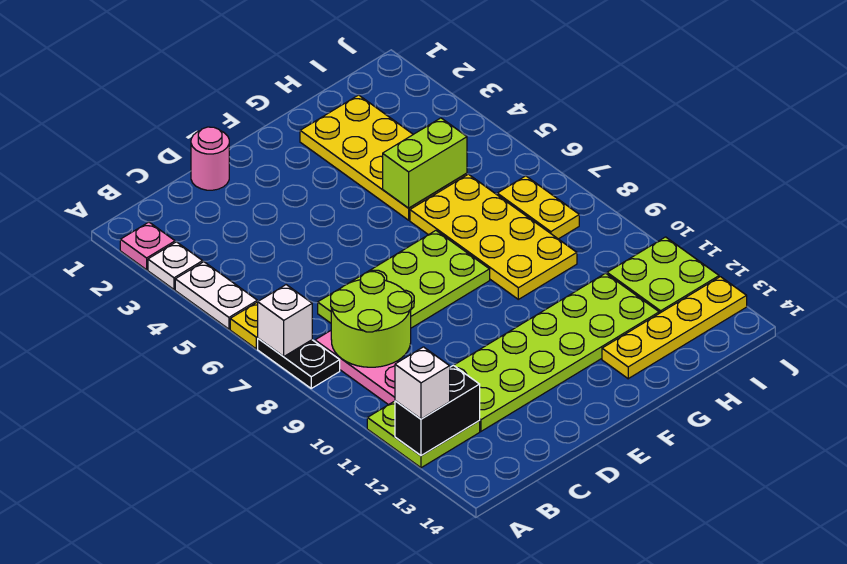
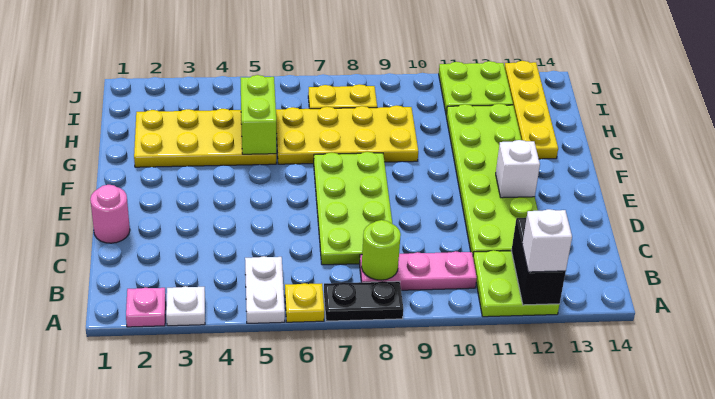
white 1x2 plate [175,262,257,329] -> white 1x2 plate turned to [245,256,285,323]
white 1x1 brick [258,285,312,357] -> white 1x1 brick moved to [496,140,540,198]
lime 2x2 round brick [331,272,412,367] -> lime 1x1 round brick [362,220,401,280]

